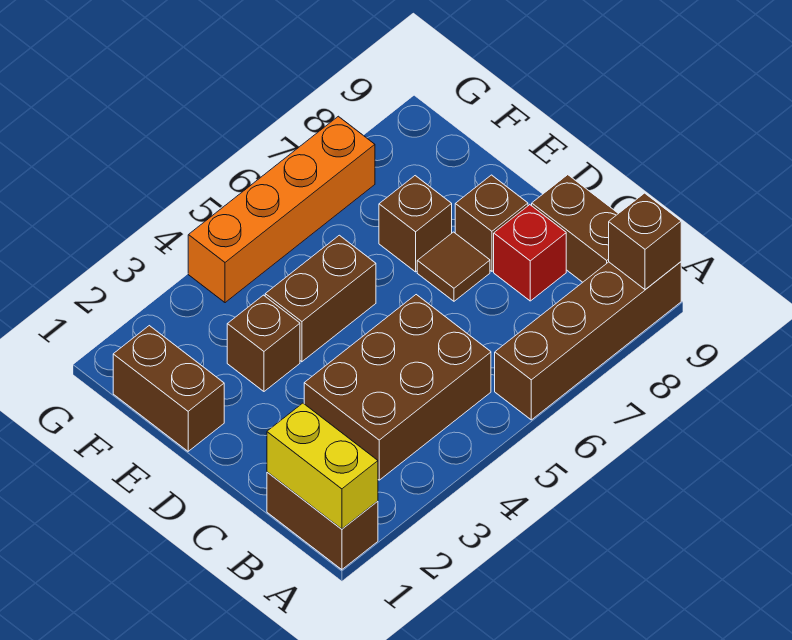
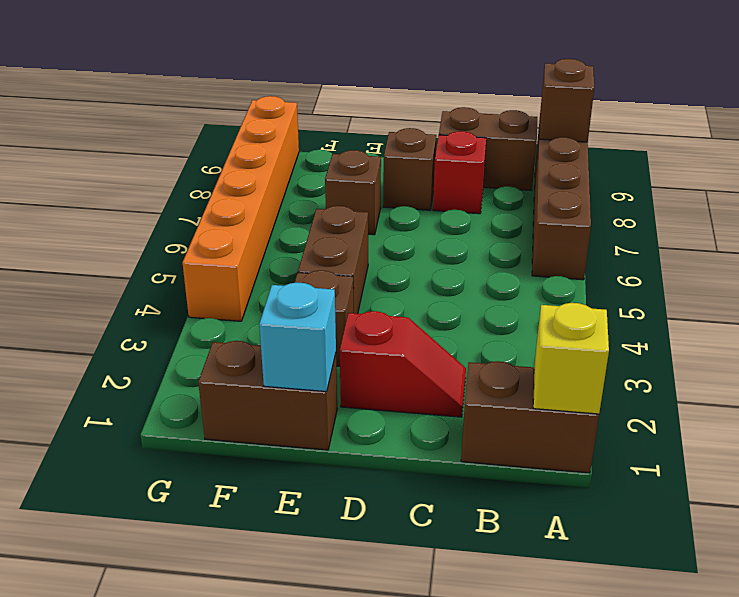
yellow 1x2 brick [267,403,378,529] -> yellow 1x1 brick [533,303,609,414]
brown 2x3 brick [304,295,491,480] -> none
none -> red 1x2 slope [340,311,466,417]
brown 1x1 tile [417,232,490,301] -> none
none -> cyan 1x1 brick [259,282,336,392]
orange 1x4 brick [188,116,375,303] -> orange 1x6 brick [182,96,299,321]

